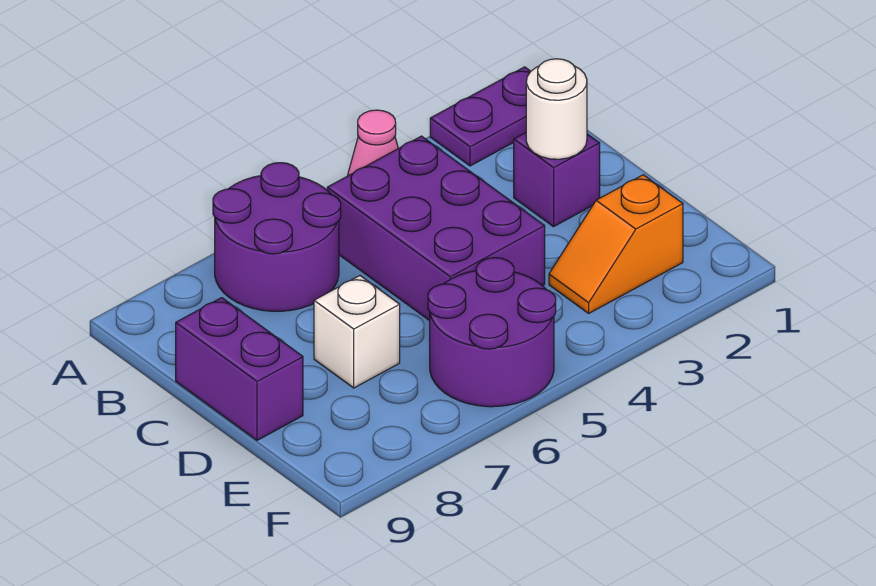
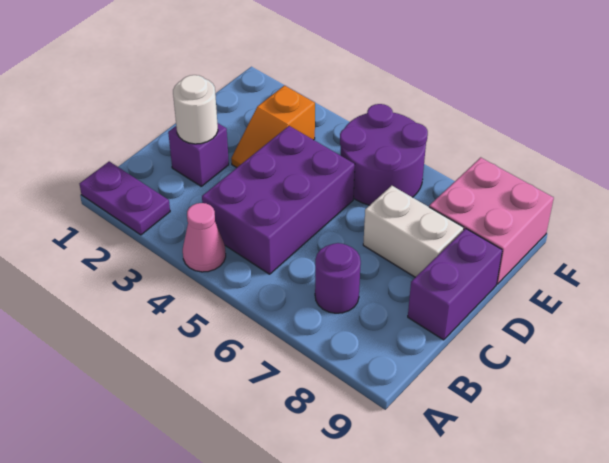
purple 2x2 round brick [213,163,341,311] -> purple 1x1 round brick [315,243,361,313]
white 1x1 brick [314,276,400,388] -> white 1x2 brick [363,186,464,277]
orange 1x2 slope [549,175,683,313] -> orange 1x2 slope turned to [231,85,315,168]
none -> pink 2x2 brick [429,157,554,284]

